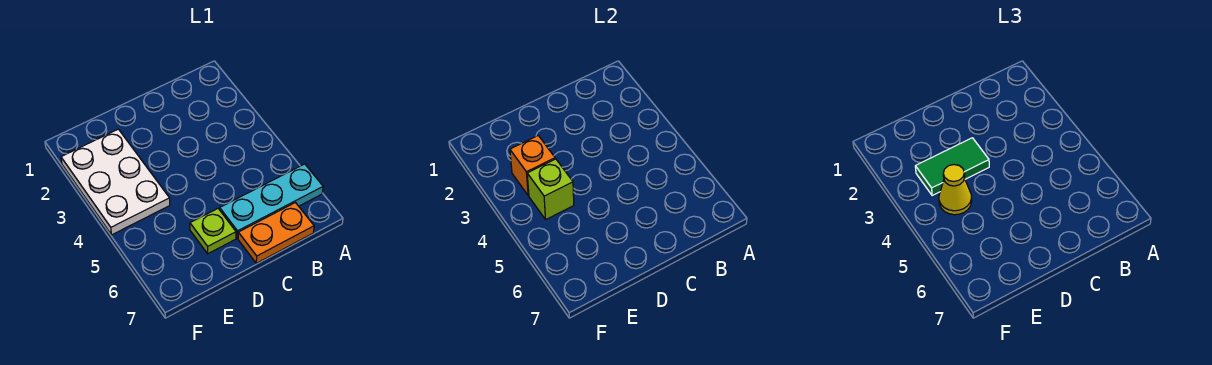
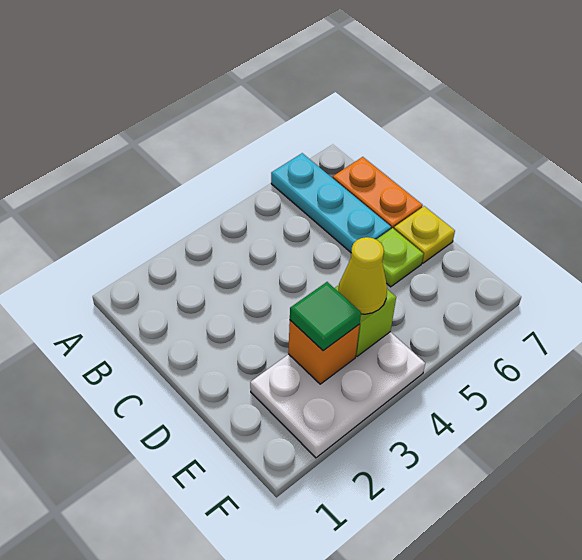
green 1x2 tile [915,138,989,196] -> green 1x1 tile [290,282,361,351]
none -> yellow 1x1 plate [394,206,455,263]

